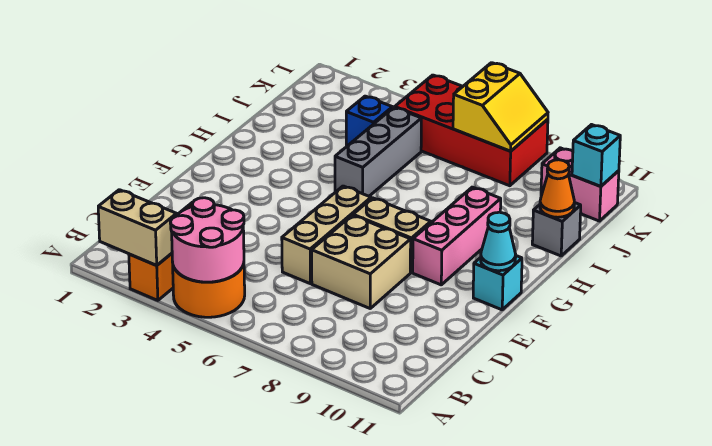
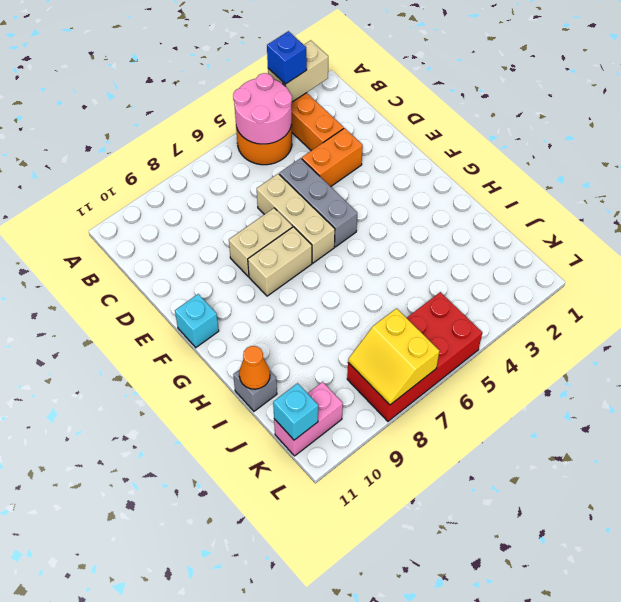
none -> orange 1x2 brick [302,128,363,187]
tan 2x2 brick [312,215,411,308] -> tan 1x2 brick [229,208,292,276]
pink 1x3 brick [413,187,501,285] -> none
cyan 1x1 cone [481,212,516,271] -> none
grey 1x3 brick [335,107,421,196] -> grey 1x3 brick moved to [279,158,357,247]
blue 1x1 brick [346,96,392,146] -> blue 1x1 brick moved to [267,31,307,84]

